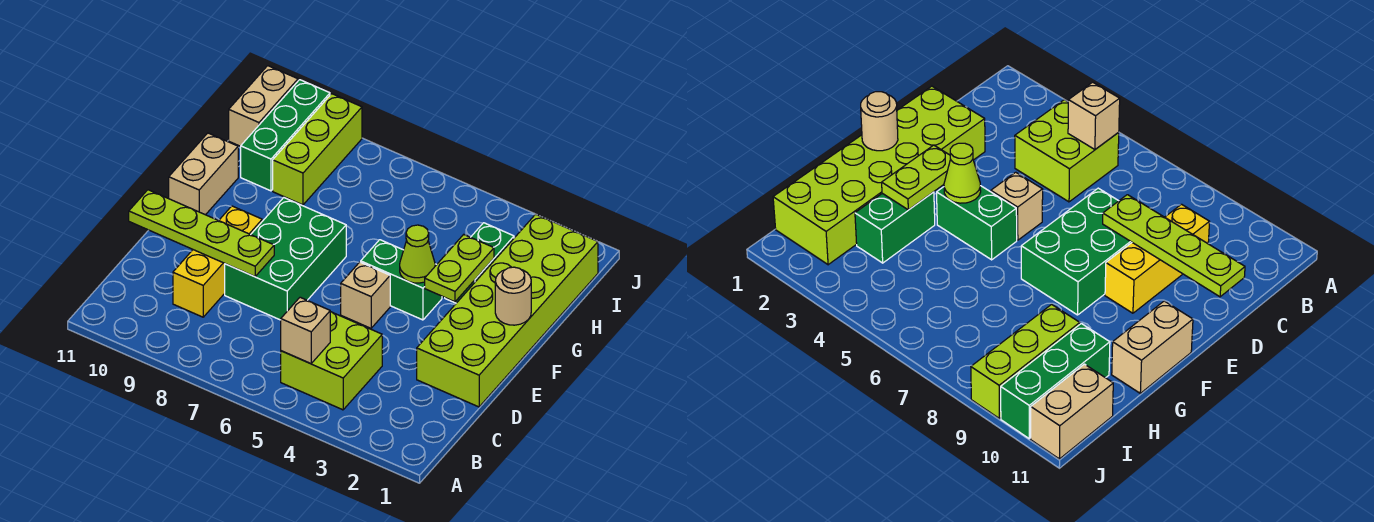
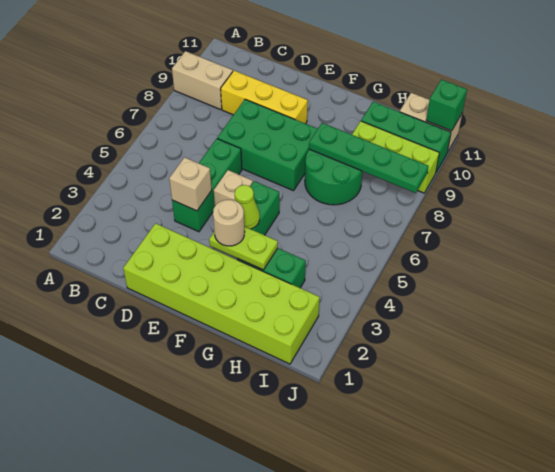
lime 2x2 brick [281,312,382,410] -> none
tan 1x1 brick [281,297,330,364] -> tan 1x1 brick moved to [169,157,212,211]
none -> green 1x3 brick [172,139,242,232]
lime 1x4 plate [129,190,274,277] -> none
tan 1x1 round brick [495,267,531,325] -> tan 1x1 round brick moved to [213,200,245,246]
tan 1x2 brick [169,133,238,215] -> tan 1x2 brick moved to [172,51,233,109]
none -> green 2x2 round brick [305,149,363,205]
none -> green 1x4 plate [309,123,429,193]
none -> green 1x1 brick [426,79,467,131]

